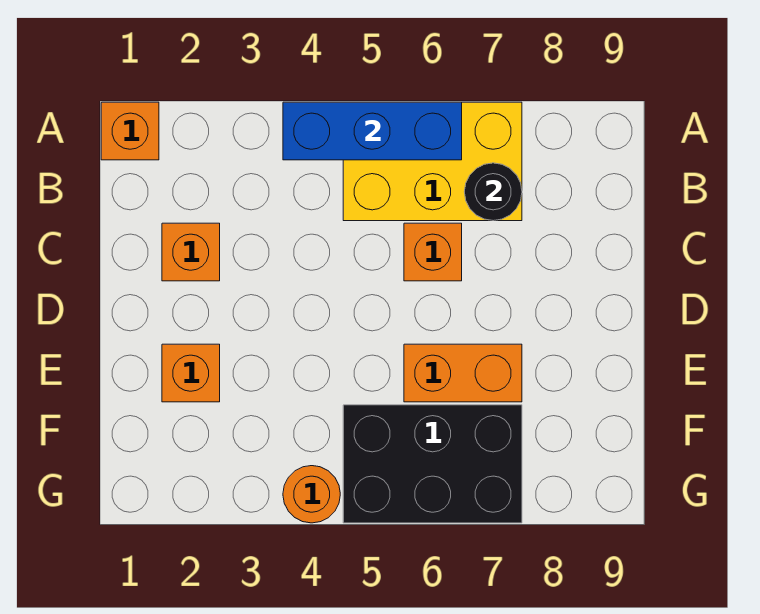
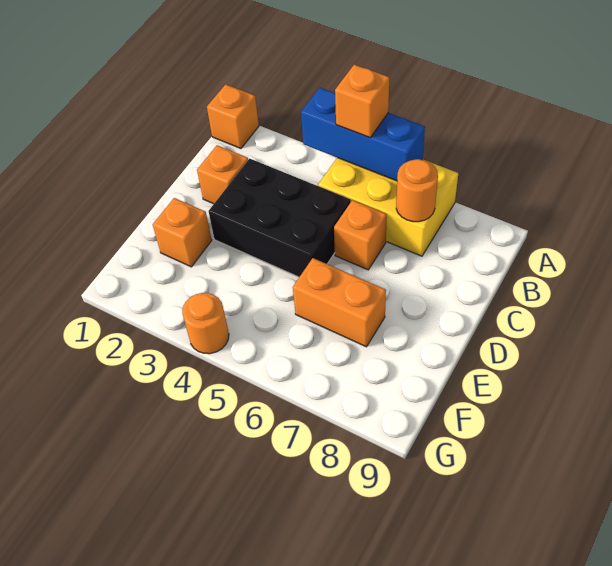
none -> orange 1x1 brick [335,65,389,138]
black 1x1 round brick [464,163,522,221] -> orange 1x1 round brick [396,159,438,222]
black 2x3 brick [343,405,522,523] -> black 2x3 brick moved to [209,158,351,277]

